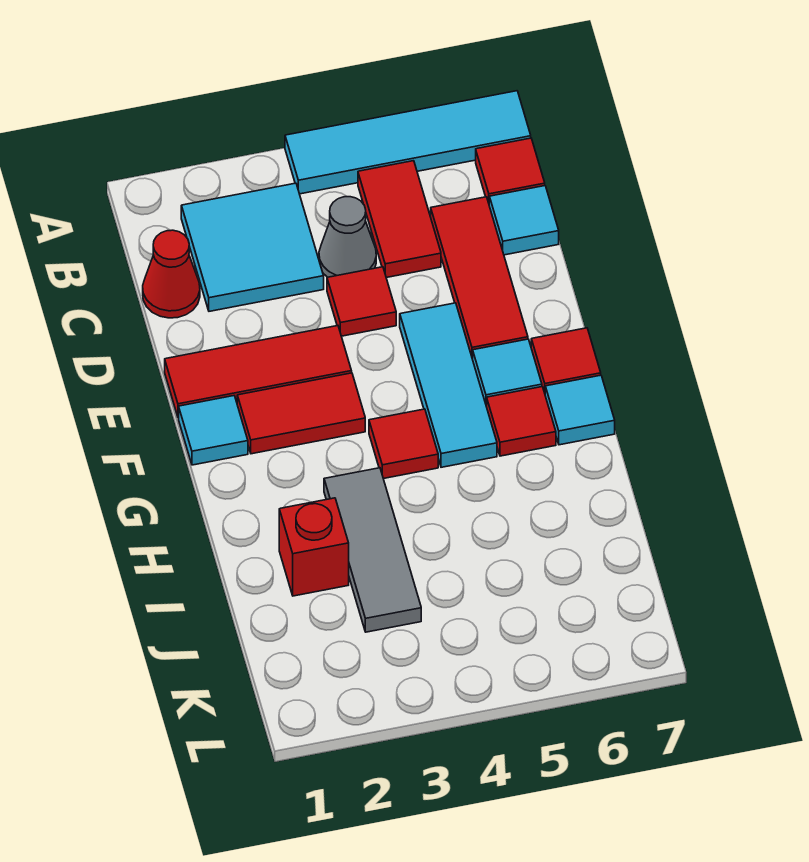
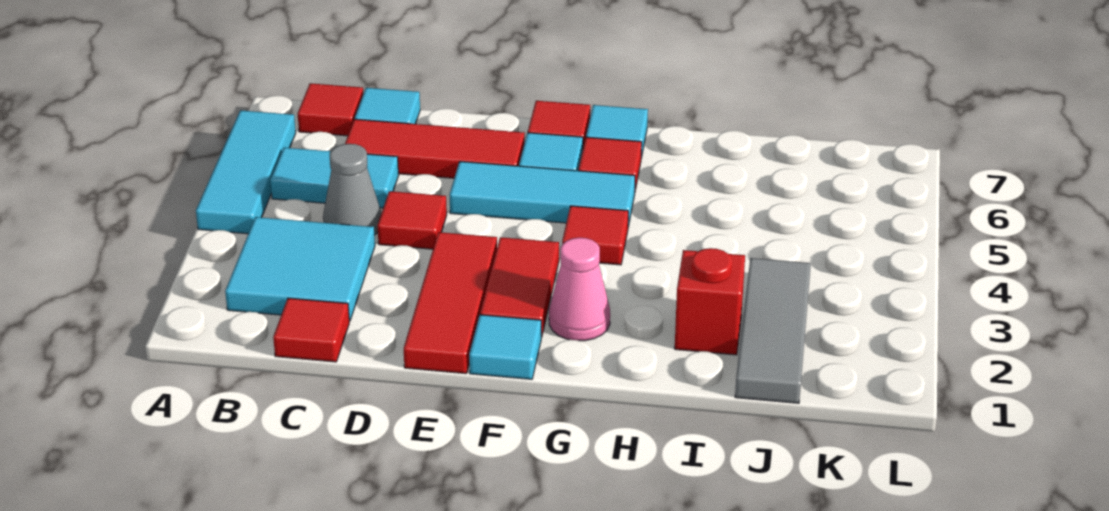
cyan 1x4 tile [285,91,531,194] -> cyan 1x3 tile [196,110,296,234]
red 1x2 tile [358,161,441,278] -> cyan 1x2 tile [270,148,399,208]
red 1x1 cone [143,230,200,318] -> red 1x1 tile [273,298,349,362]
none -> pink 1x1 cone [549,238,610,341]
grey 1x3 tile [324,468,421,632] -> grey 1x3 tile turned to [735,258,811,403]

